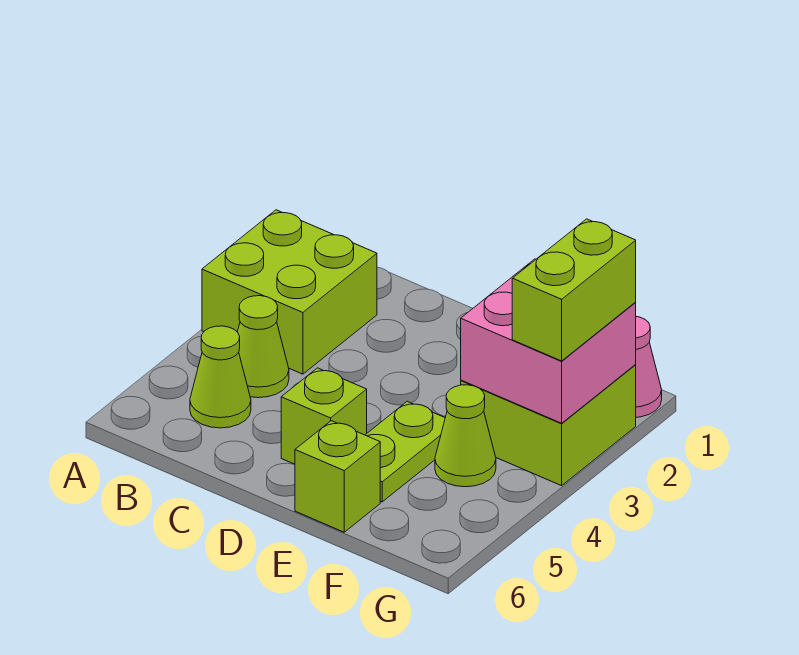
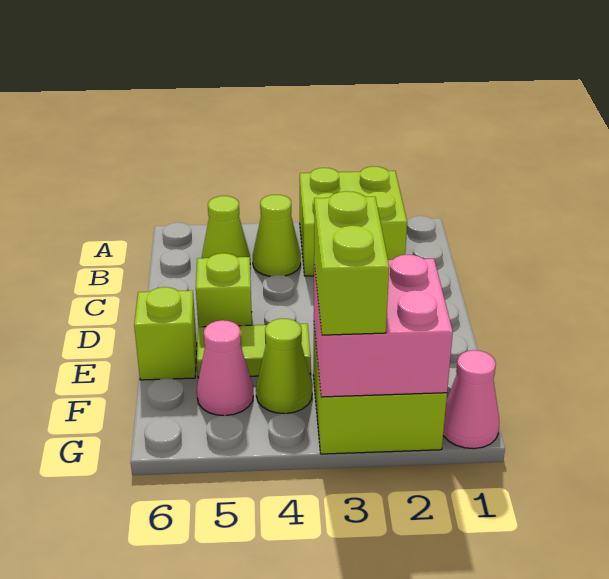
none -> pink 1x1 cone [197,320,253,416]
lime 1x2 brick [512,219,636,361] -> lime 1x2 brick turned to [314,191,389,335]

